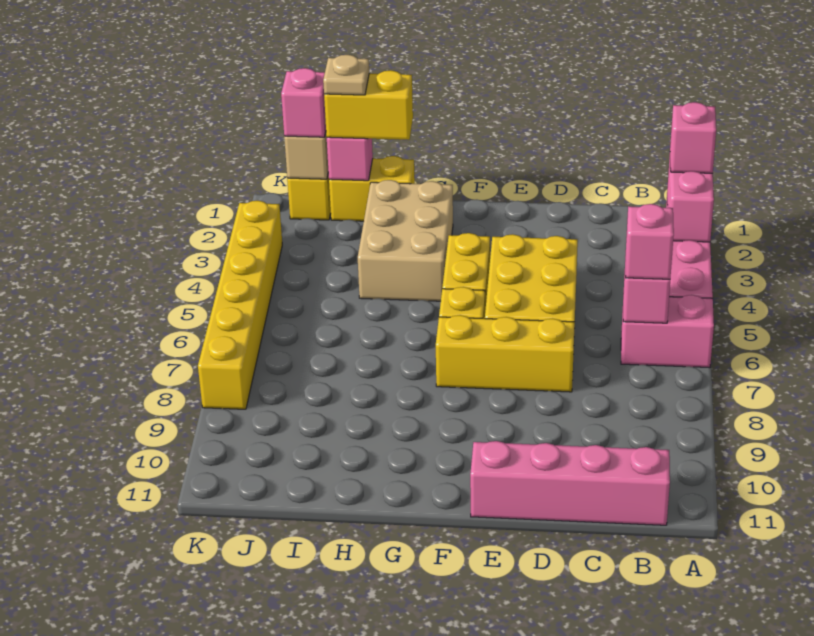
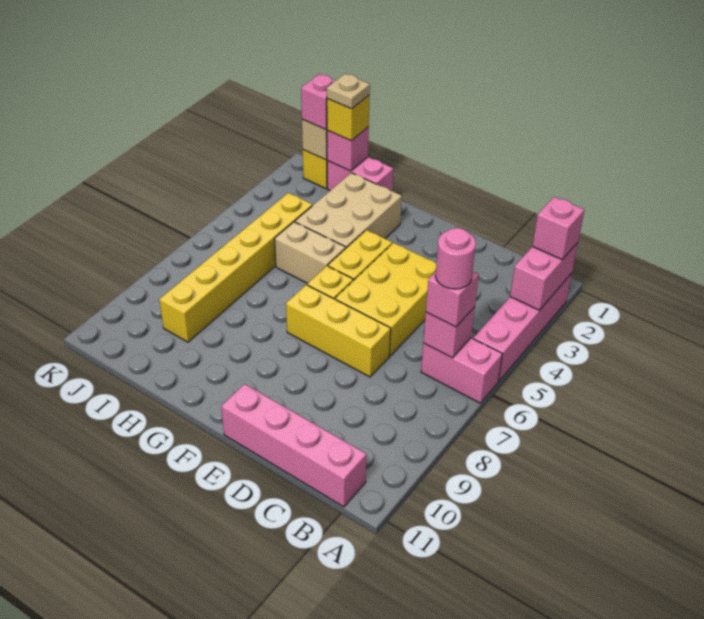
none -> pink 1x1 round brick [435,228,476,289]
none -> tan 1x2 brick [275,222,346,283]
yellow 1x2 brick [329,156,415,221] -> pink 1x2 brick [327,157,393,191]
yellow 1x2 brick [324,70,413,140] -> yellow 1x1 brick [327,95,370,141]
yellow 1x6 brick [198,201,282,409] -> yellow 1x6 brick moved to [159,193,312,342]

